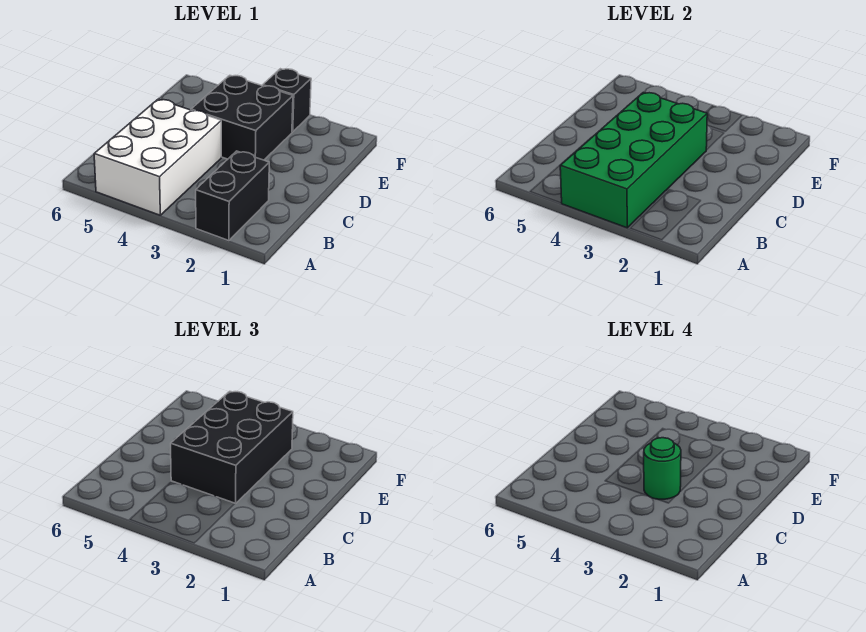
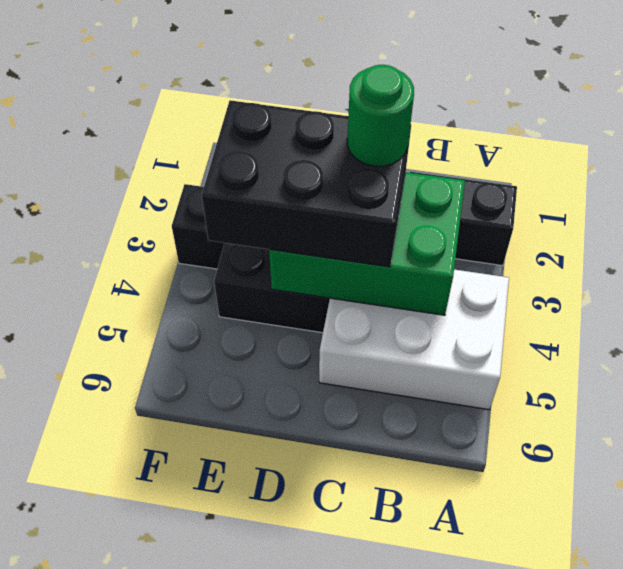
green 2x4 brick [560,92,707,228] -> green 2x3 brick [269,172,465,315]

